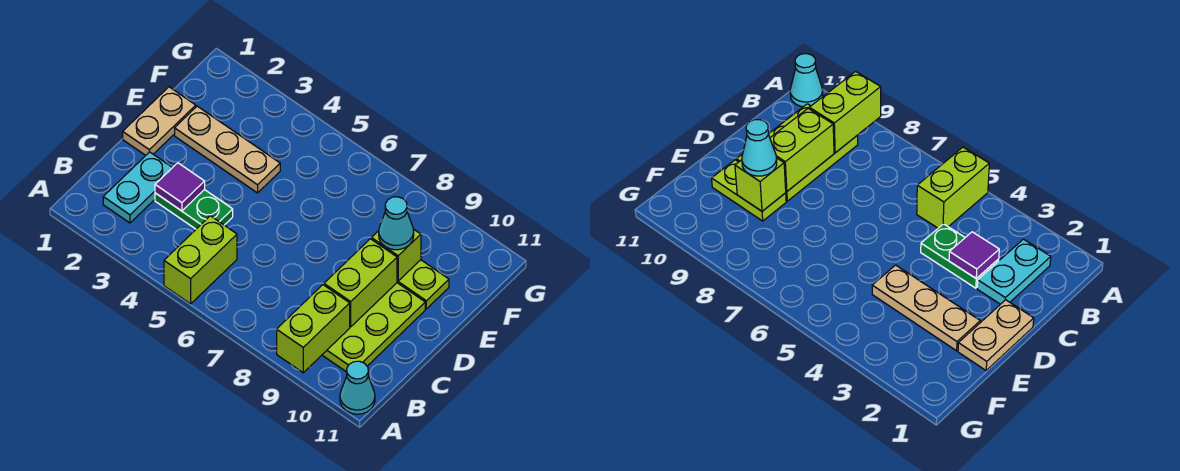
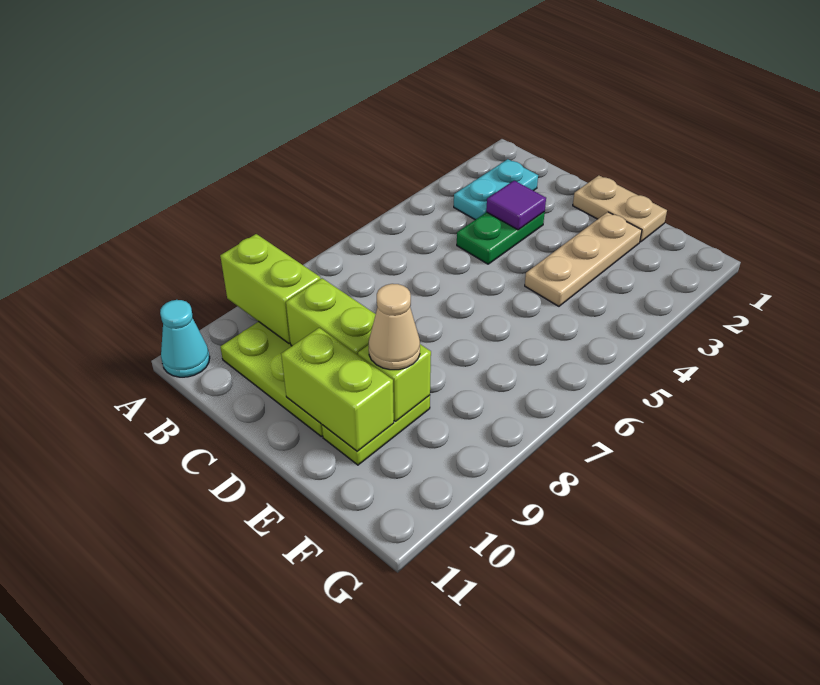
lime 1x2 brick [164,216,237,304] -> lime 1x2 brick moved to [281,328,394,451]
cyan 1x2 plate [103,152,172,223] -> cyan 1x2 plate turned to [454,159,538,220]
cyan 1x1 cone [379,197,414,250] -> tan 1x1 cone [369,284,420,370]

